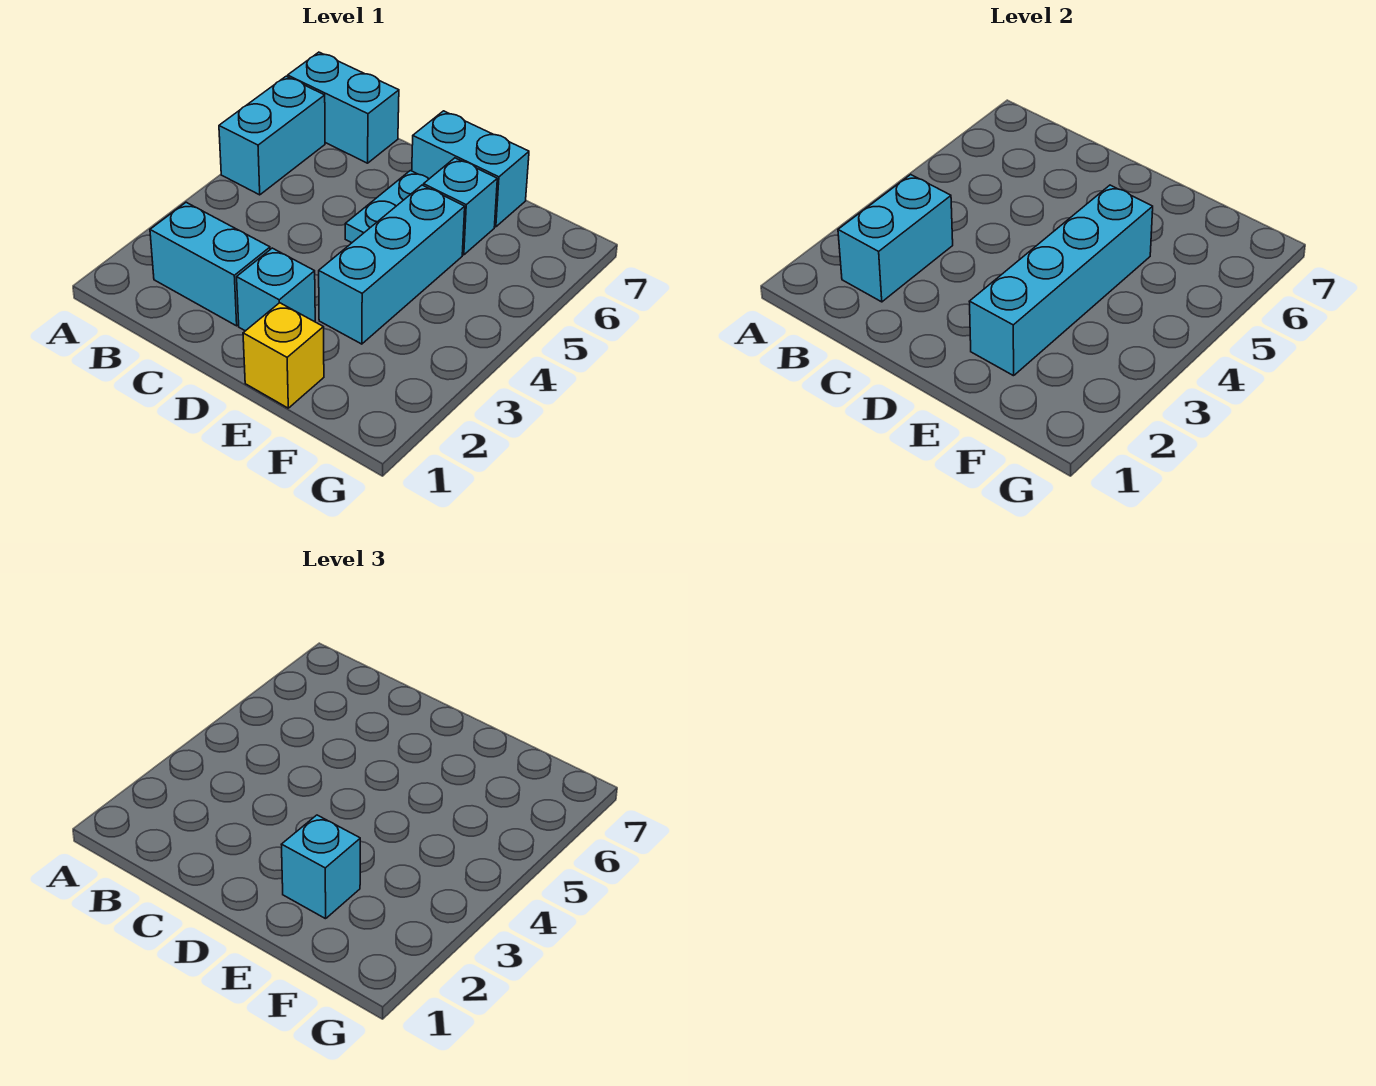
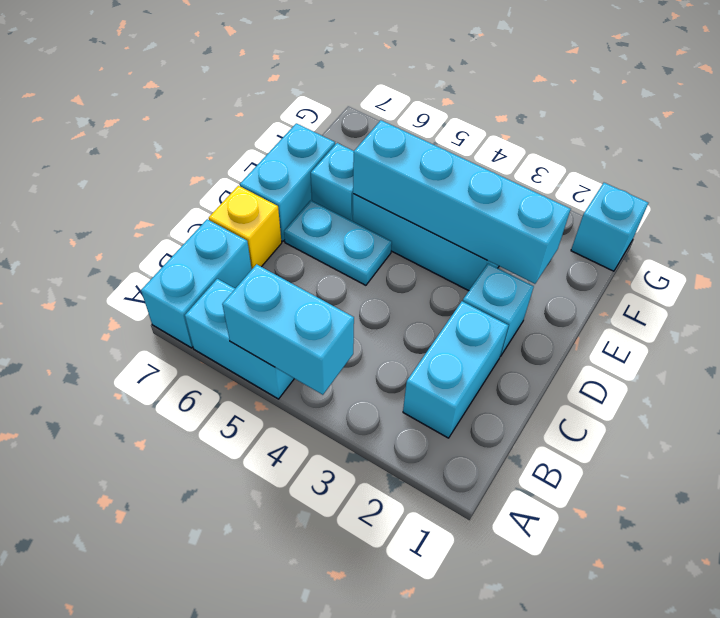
cyan 1x2 brick [838,175,953,302] -> cyan 1x2 brick moved to [222,264,354,395]
yellow 1x1 brick [243,303,324,408] -> yellow 1x1 brick moved to [209,186,282,269]
cyan 1x1 brick [281,815,360,919] -> cyan 1x1 brick moved to [571,183,648,271]

